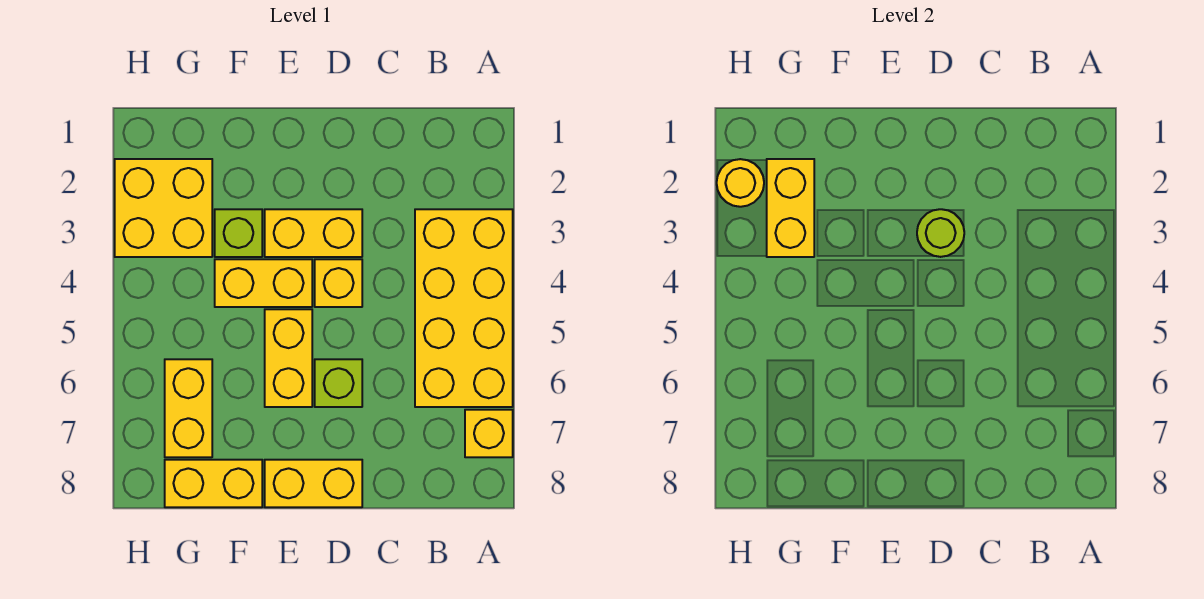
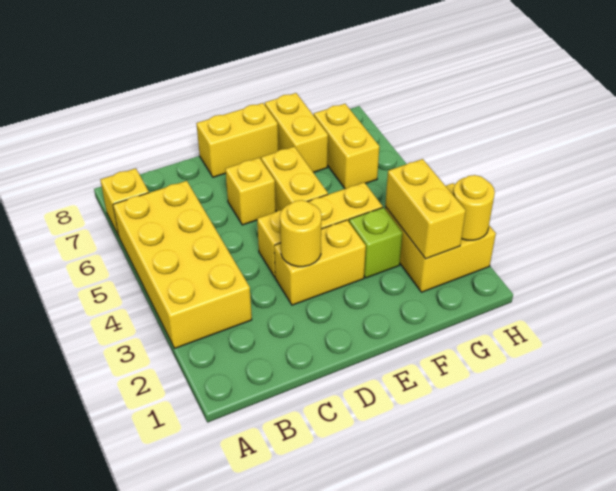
lime 1x1 round brick [917,209,964,257] -> yellow 1x1 round brick [280,200,321,267]
lime 1x1 brick [315,359,362,407] -> yellow 1x1 brick [225,158,276,225]
yellow 1x2 brick [165,460,262,507] -> yellow 1x2 brick turned to [265,93,328,172]

